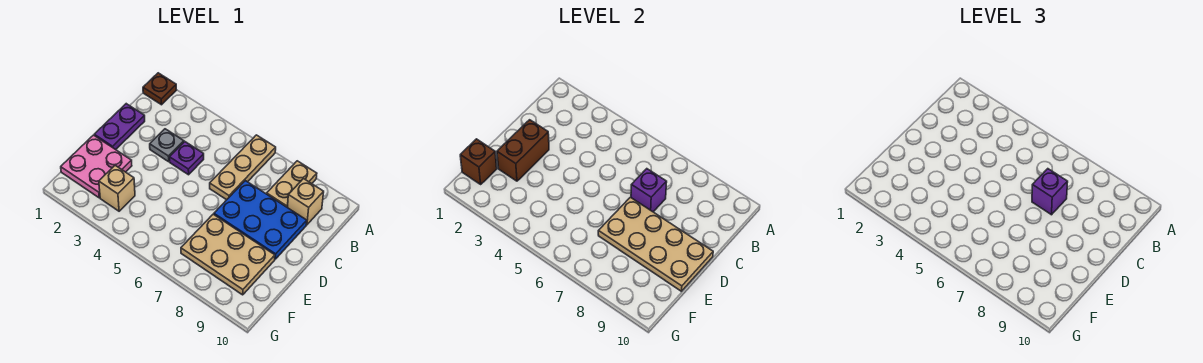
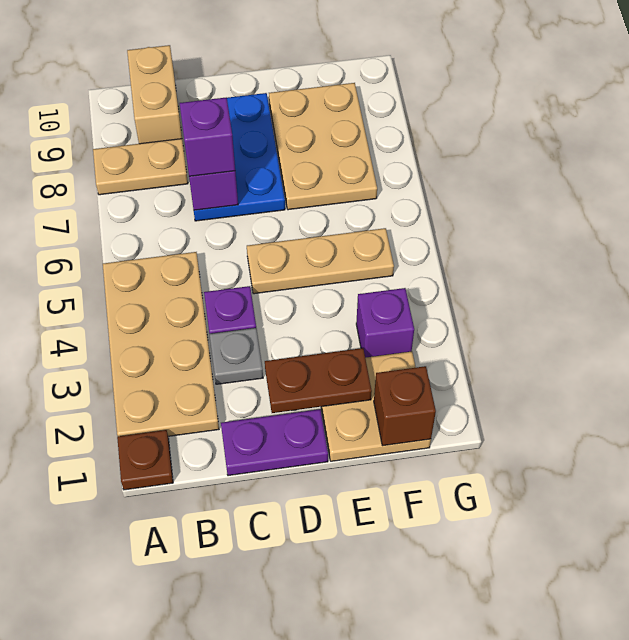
tan 1x3 plate [210,135,276,200] -> tan 1x3 plate moved to [247,228,394,294]
tan 1x1 brick [287,179,324,225] -> tan 1x2 brick [127,45,182,144]
brown 1x2 brick [497,120,549,181] -> brown 1x2 plate [265,348,372,413]
tan 2x4 plate [598,197,713,291] -> tan 2x4 plate moved to [103,252,219,436]
pink 2x2 plate [61,135,132,198] -> tan 2x2 plate [321,352,431,461]
tan 1x1 brick [99,165,135,211] -> purple 1x1 brick [356,288,414,358]

